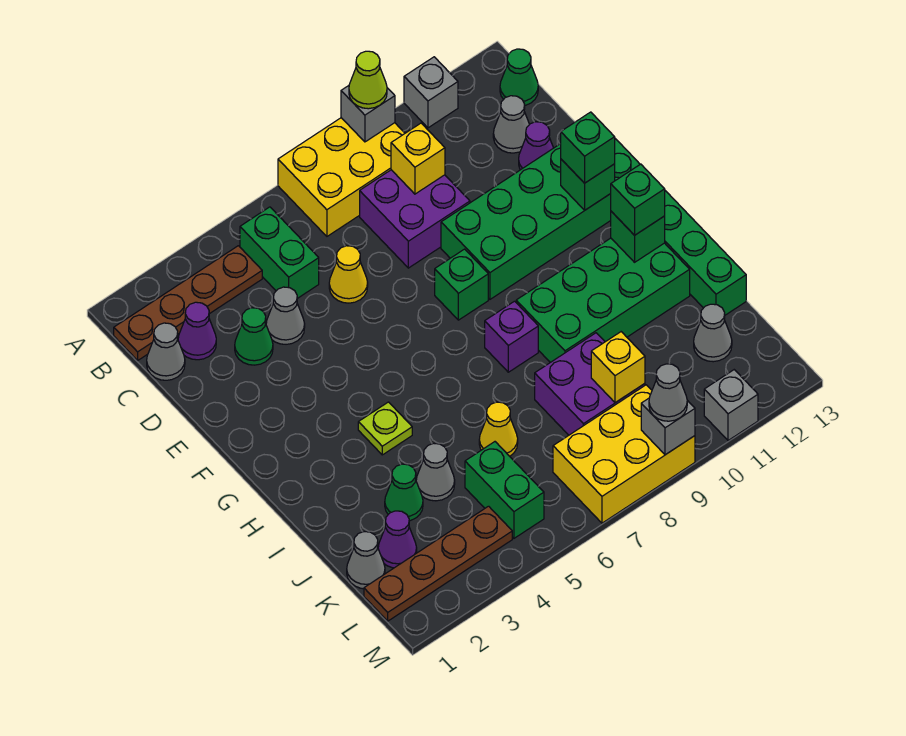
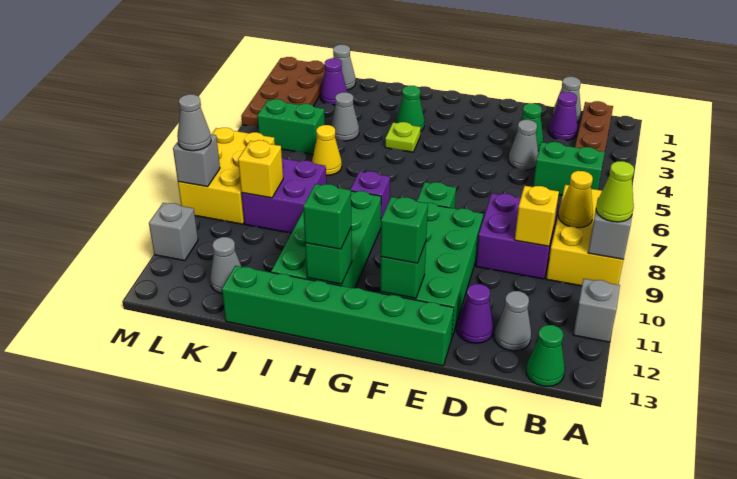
yellow 1x1 cone [329,246,368,303] -> yellow 1x1 cone moved to [558,171,593,228]
green 1x1 cone [385,464,423,521] -> green 1x1 cone moved to [396,86,424,131]
brown 1x4 plate [364,506,512,621] -> brown 2x4 plate [241,57,325,127]

